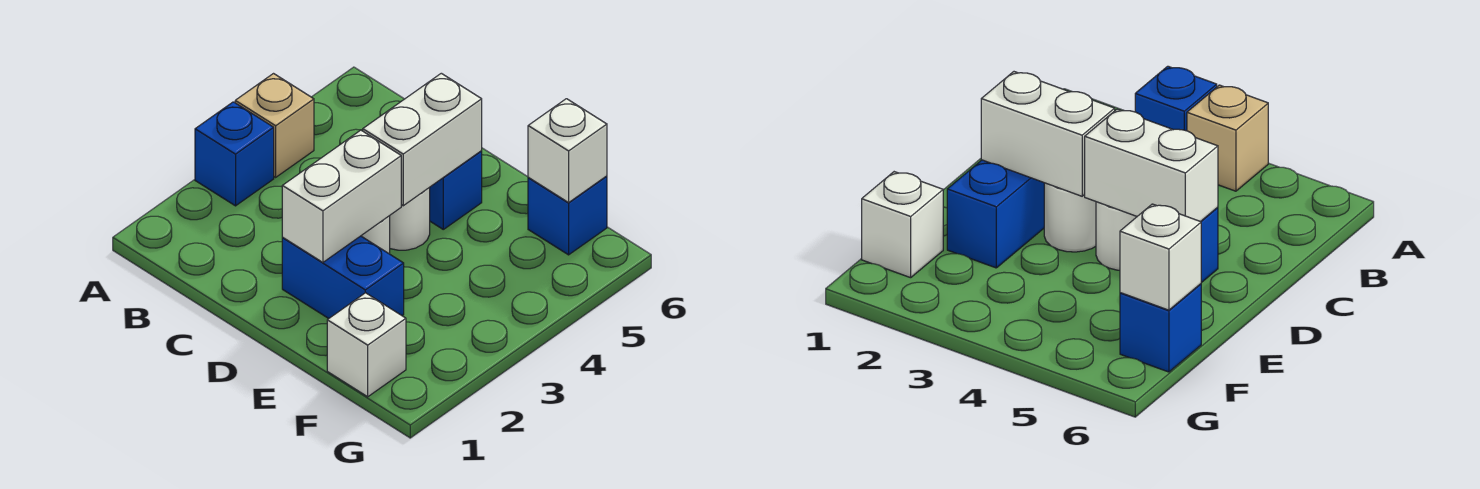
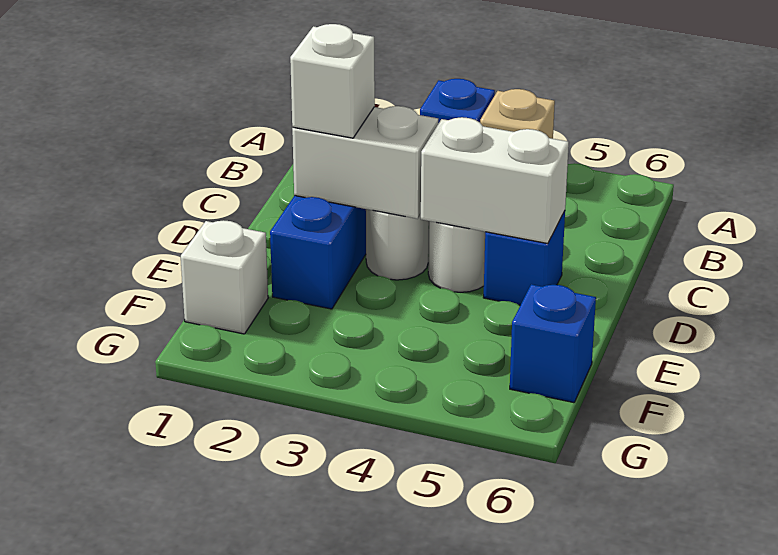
white 1x1 brick [528,99,607,203] -> white 1x1 brick moved to [290,24,375,138]

